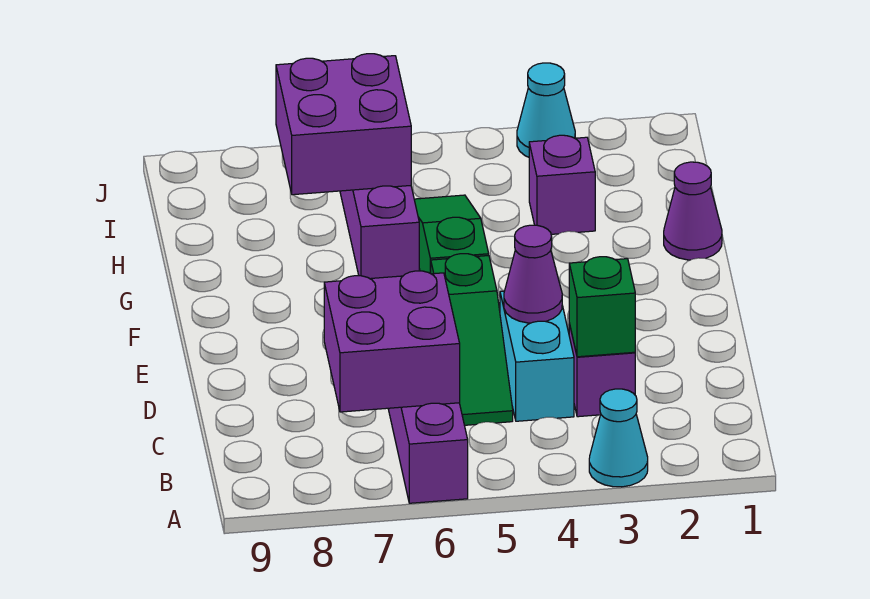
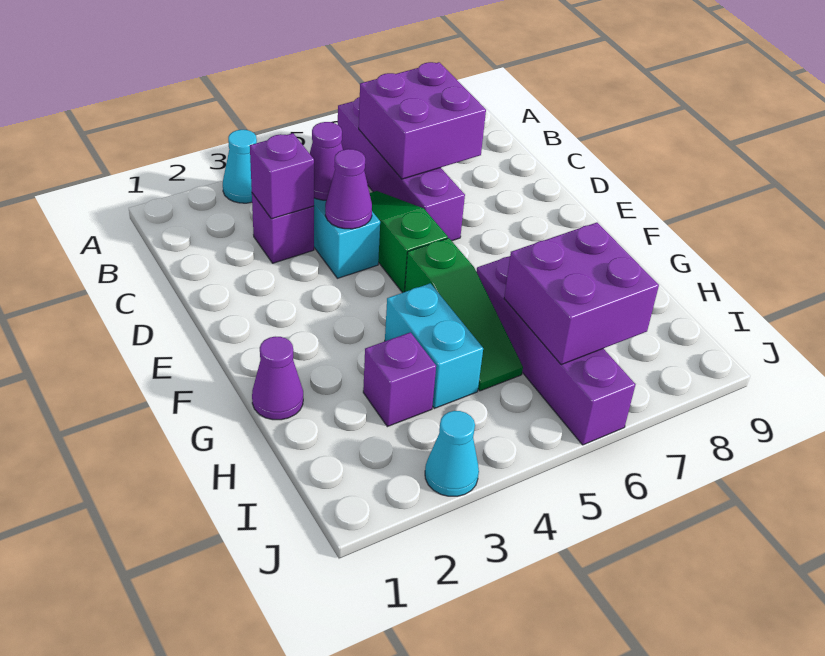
green 1x1 brick [569,257,635,357] -> purple 1x1 brick [250,133,314,219]
none -> purple 1x1 cone [310,122,343,200]
none -> cyan 1x2 brick [385,283,483,408]

